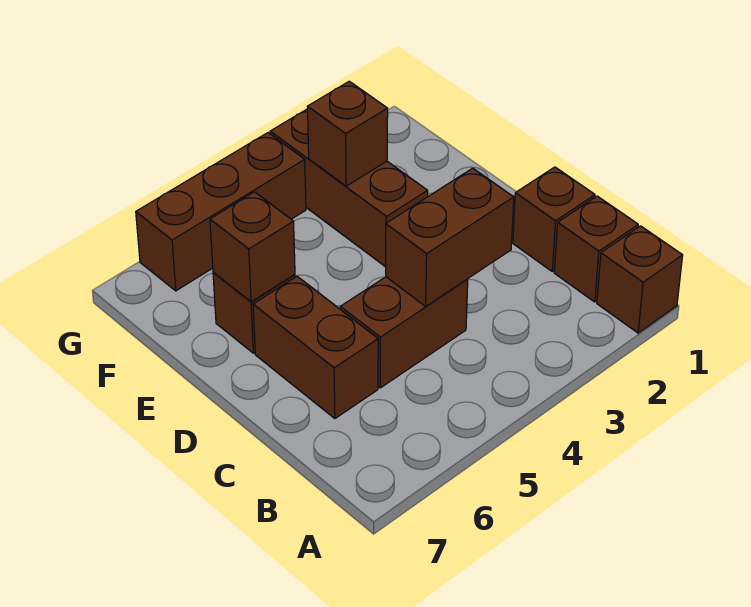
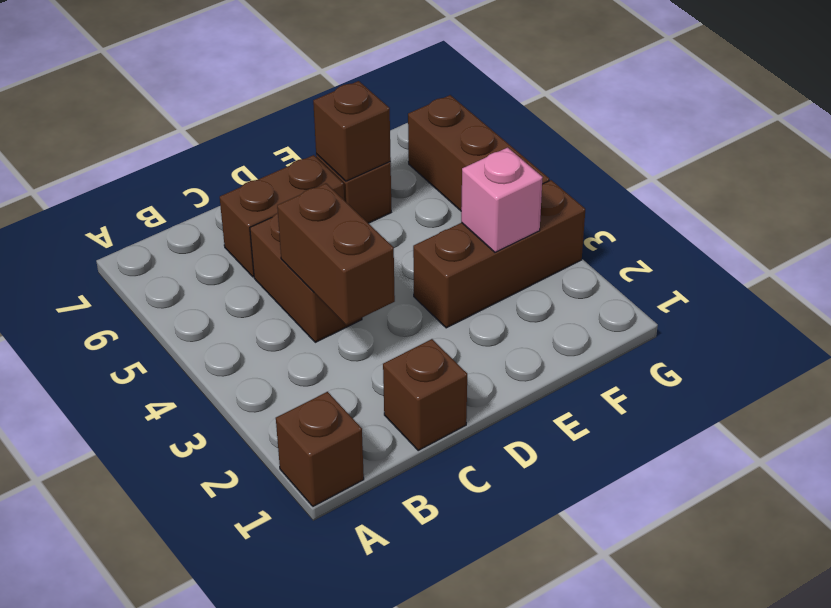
brown 1x1 brick [554,196,638,302] -> none
brown 1x1 brick [307,81,388,186] -> pink 1x1 brick [461,148,543,252]

